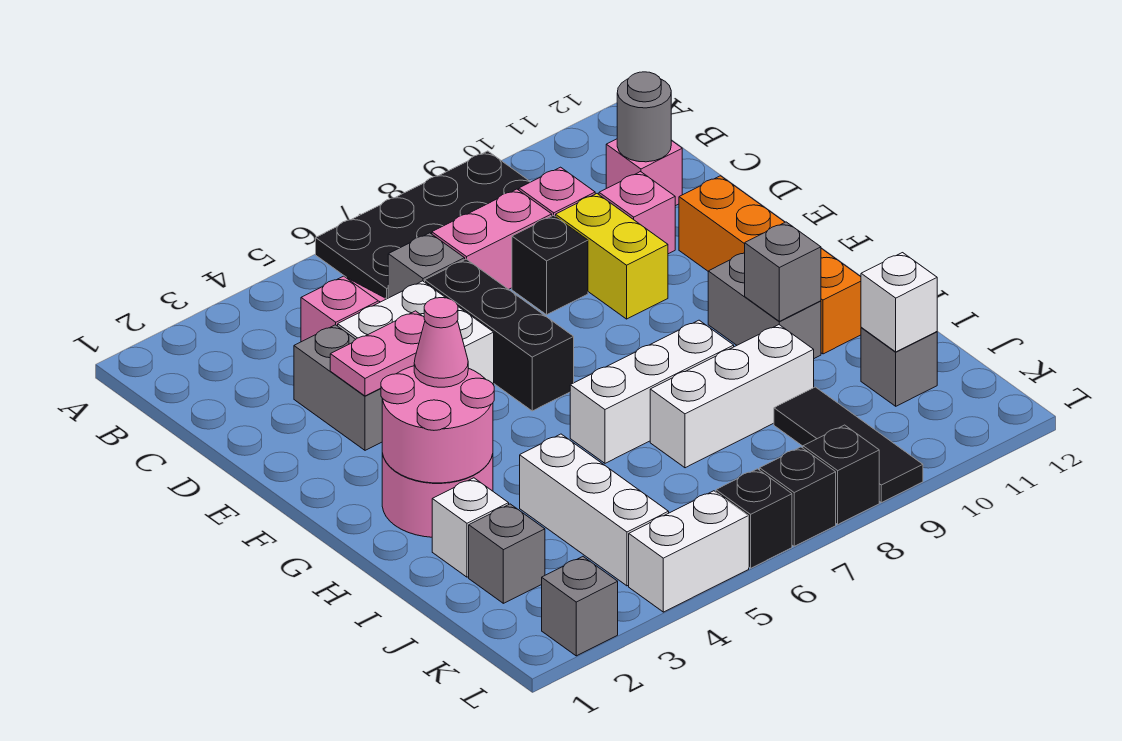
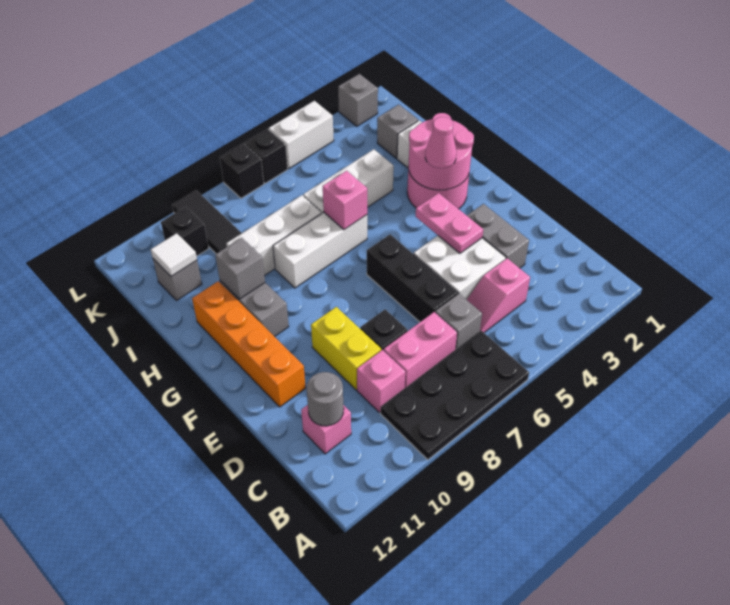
pink 1x1 brick [599,172,675,254] -> pink 1x1 brick moved to [323,171,367,230]
pink 1x2 plate [330,311,425,396] -> pink 1x2 plate turned to [416,193,483,253]
white 1x3 brick [520,434,669,586] -> white 1x3 brick turned to [303,149,394,213]
white 1x1 brick [861,253,937,352] -> white 1x1 tile [151,233,197,276]
black 1x1 brick [803,425,879,524] -> black 1x1 brick moved to [161,207,209,256]

